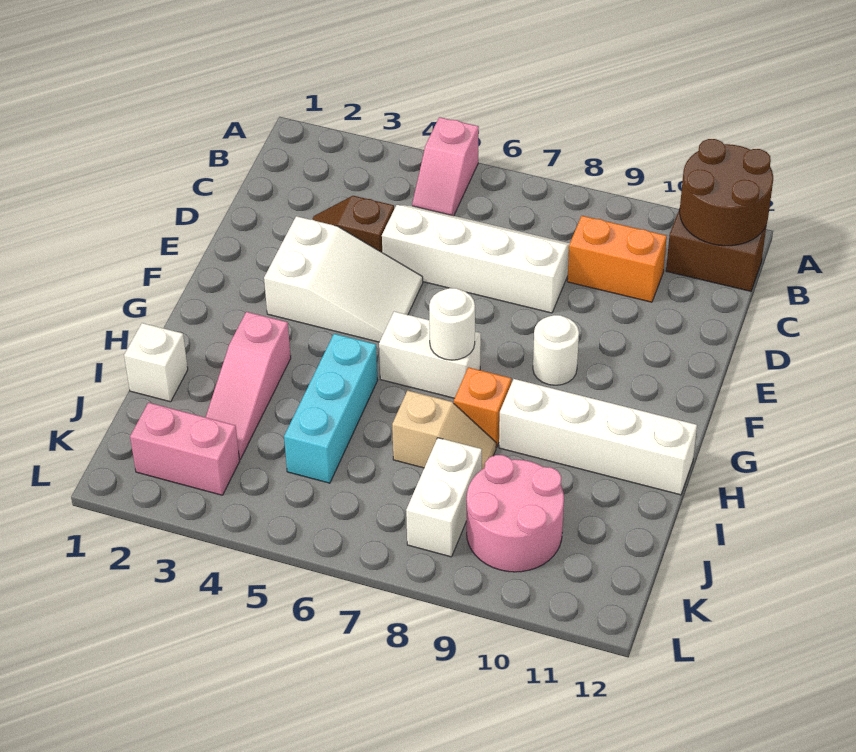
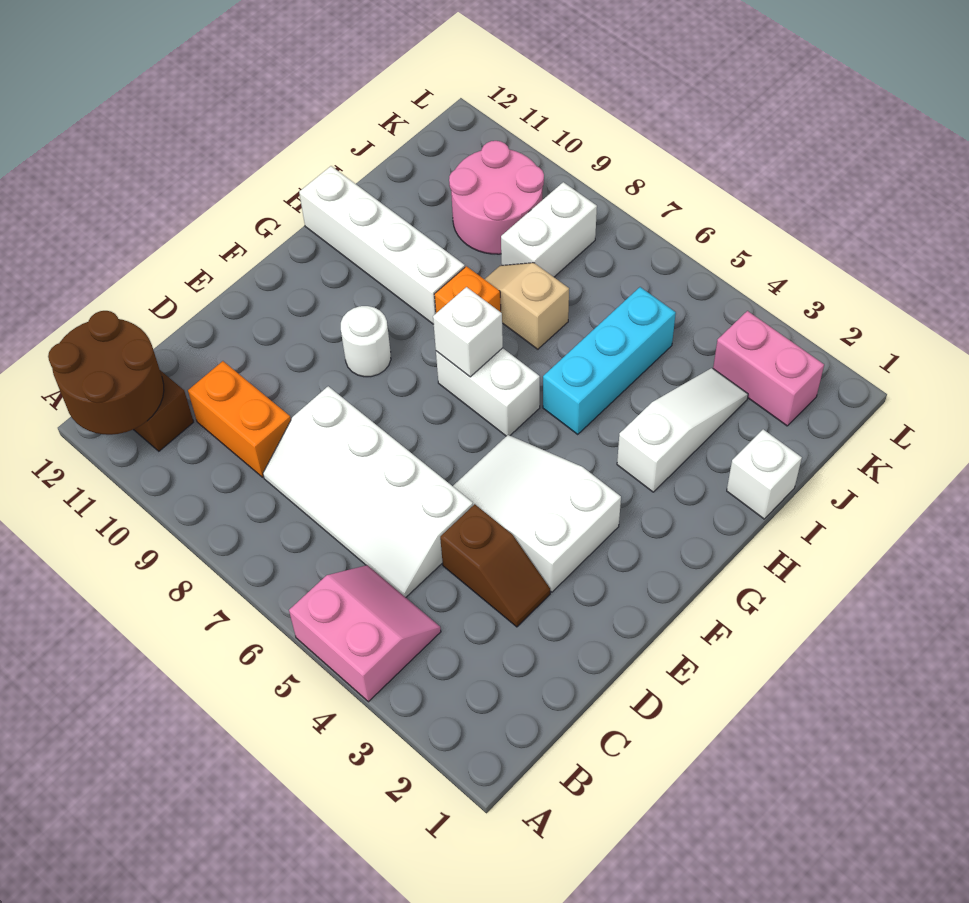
pink 1x2 slope [412,117,479,216] -> pink 2x2 slope [289,565,441,702]
white 1x1 round brick [429,288,475,360] -> white 1x1 brick [433,287,503,377]
pink 1x3 slope [206,312,291,459] -> white 1x3 slope [617,368,748,492]

